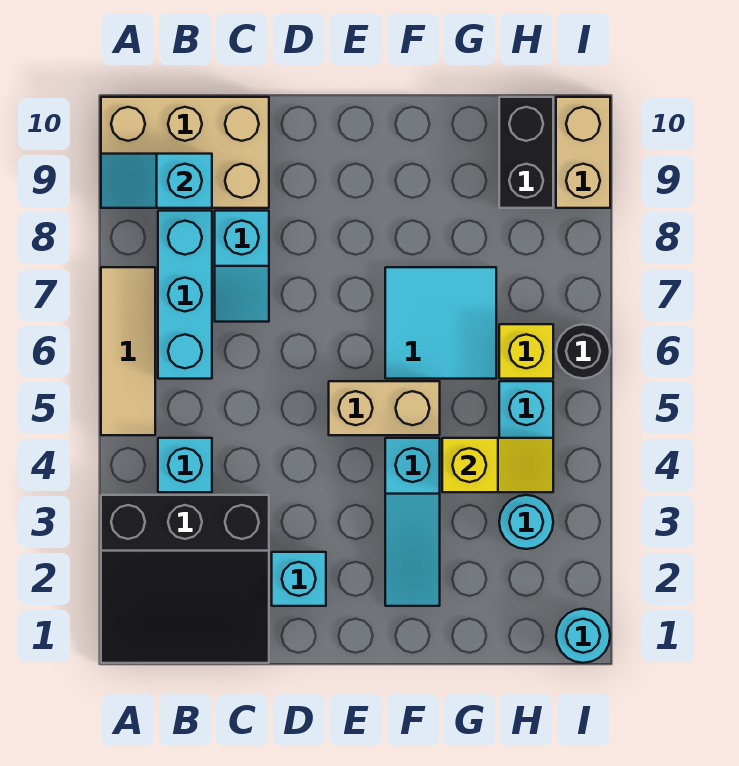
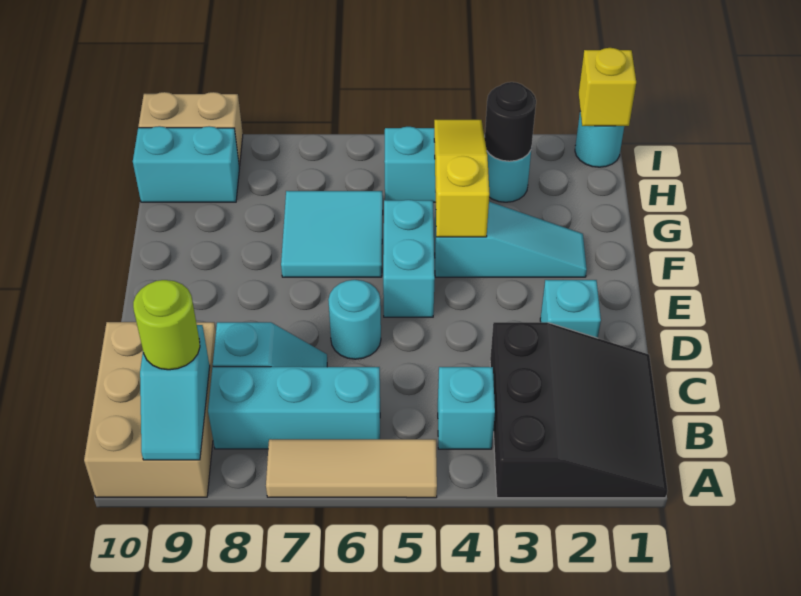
none -> lime 1x1 round brick [133,280,200,370]
none -> cyan 1x1 round brick [328,280,381,359]
tan 1x2 brick [329,381,440,435] -> cyan 1x2 brick [383,200,435,317]
yellow 1x2 slope [442,438,553,492] -> yellow 1x3 slope [434,120,489,237]
yellow 1x1 brick [499,324,553,379] -> yellow 1x1 brick moved to [579,48,636,126]
black 1x2 brick [499,97,553,208] -> cyan 1x2 brick [133,126,239,202]
black 1x1 round brick [556,324,610,378] -> black 1x1 round brick moved to [485,82,536,161]

